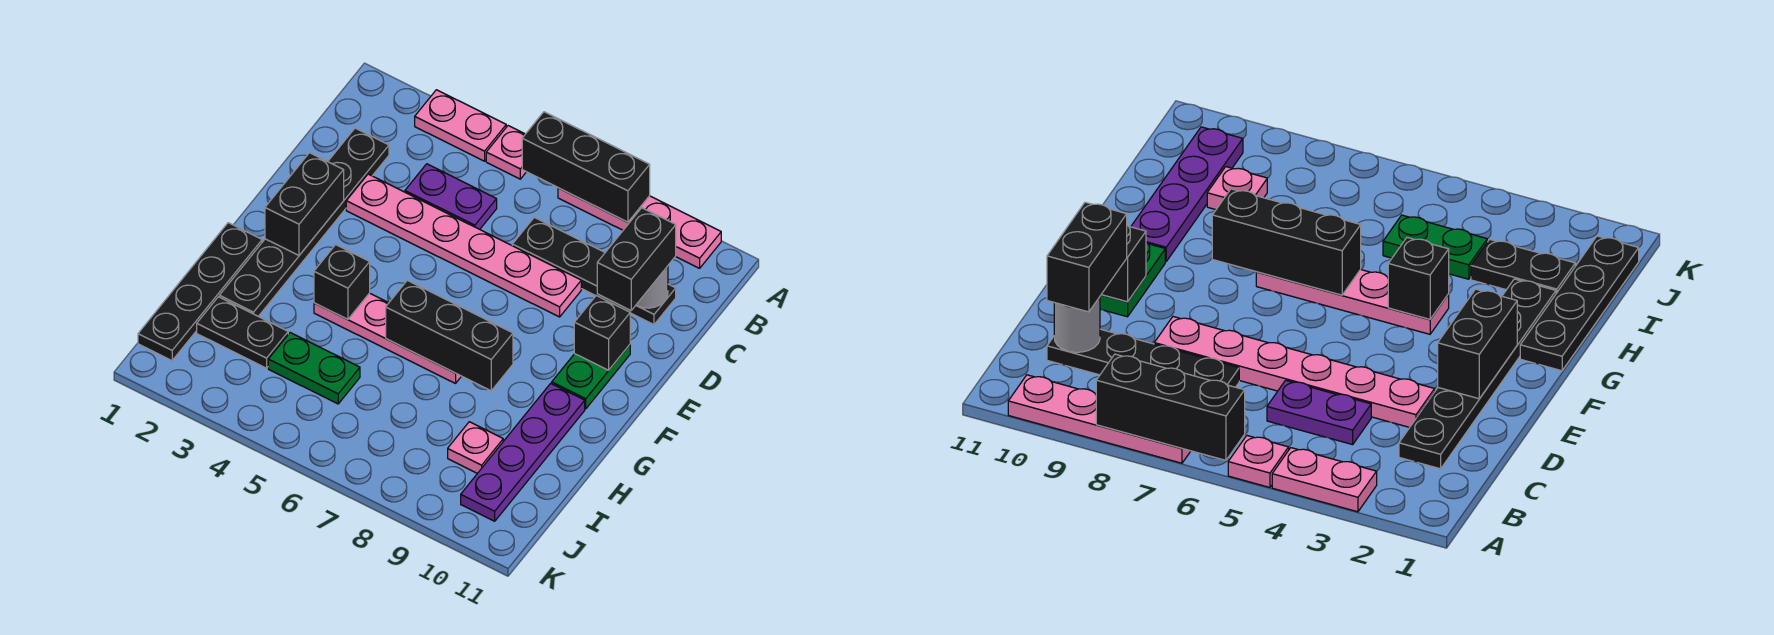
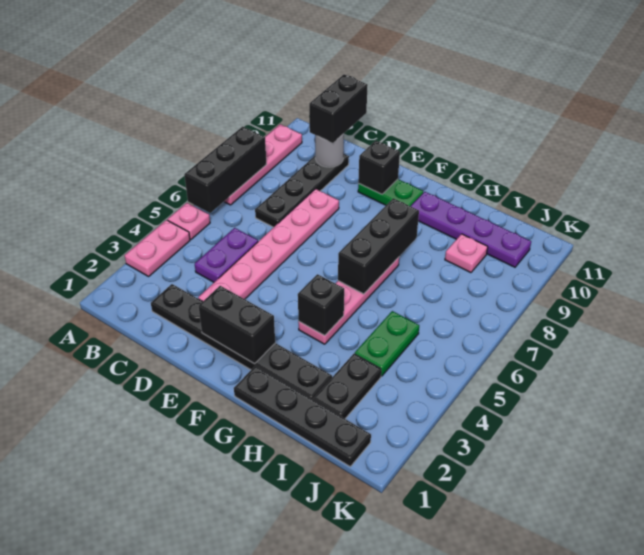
black 1x2 brick [597,208,676,310] -> black 1x2 brick turned to [309,74,368,143]

